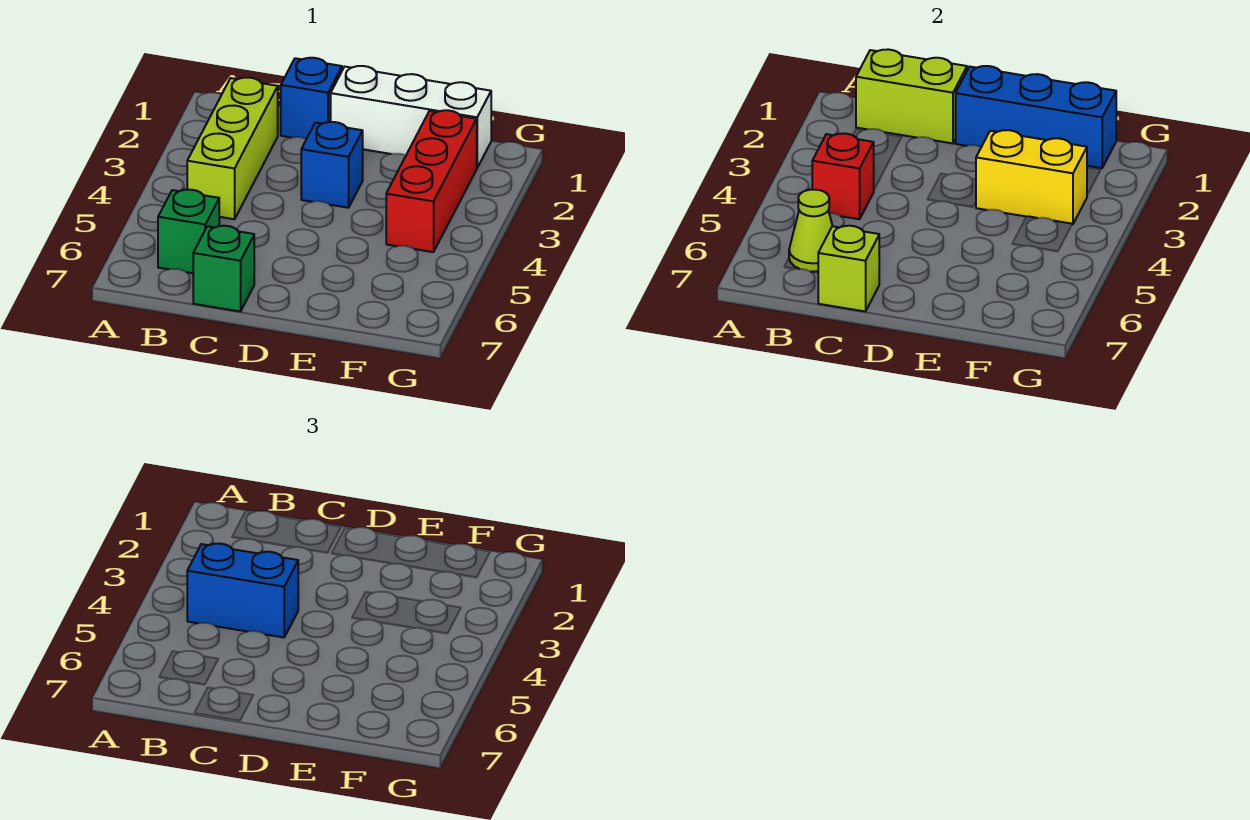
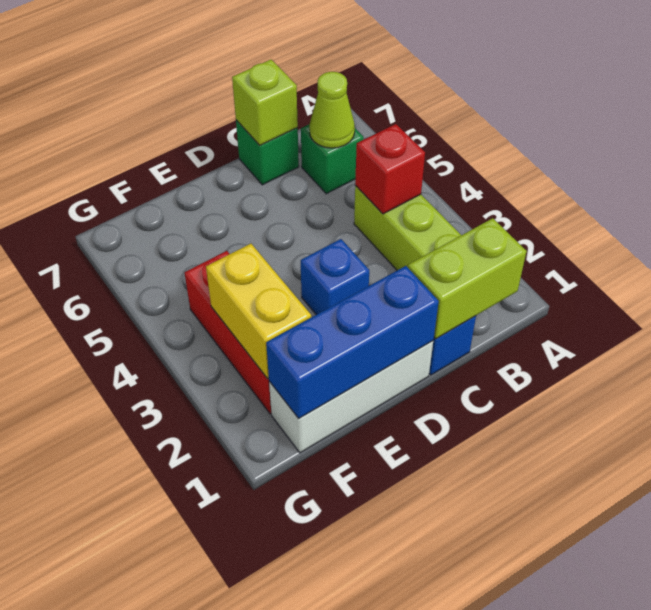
blue 1x2 brick [187,544,298,637] -> none
yellow 1x2 brick [976,130,1087,224] -> yellow 1x2 brick turned to [206,244,311,379]

